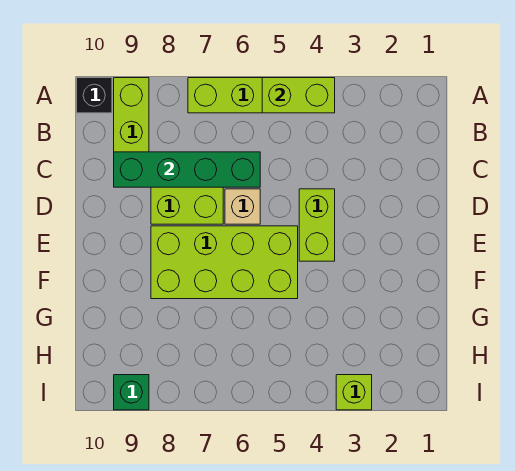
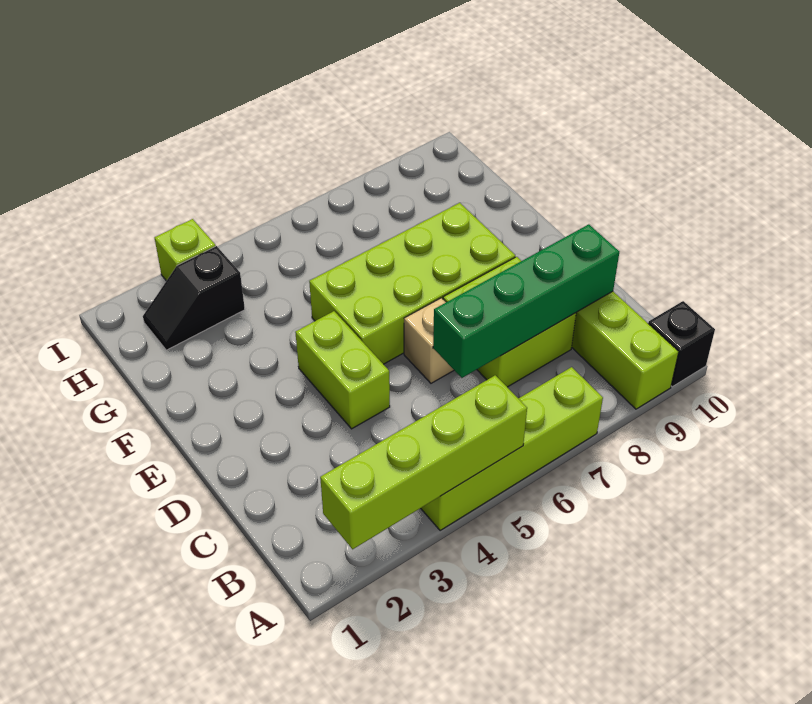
lime 1x2 brick [262,78,335,113] -> lime 1x4 brick [320,375,527,549]
none -> black 1x2 slope [143,246,245,350]
green 1x1 brick [114,375,149,410] -> none

